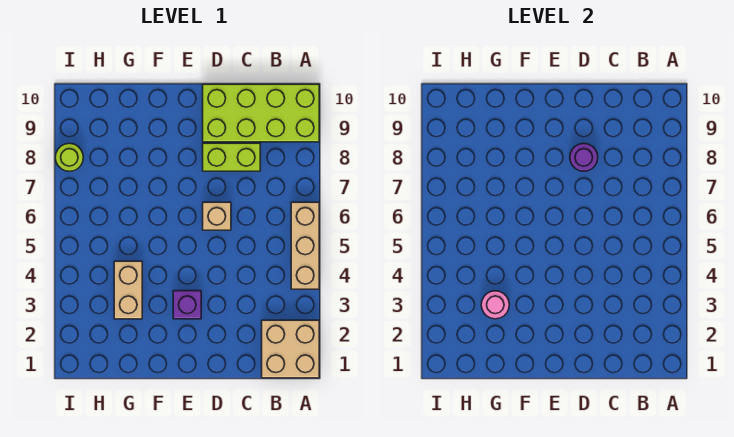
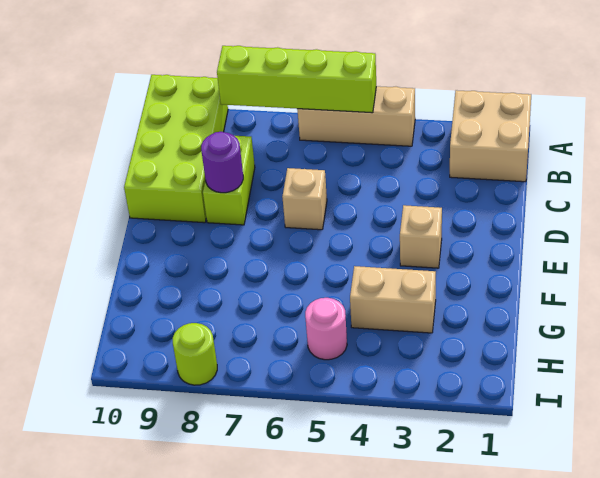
none -> lime 1x4 brick [217,46,376,113]
purple 1x1 brick [173,291,201,319] -> tan 1x1 brick [400,205,442,268]
pink 1x1 round brick [481,291,509,319] -> pink 1x1 round brick moved to [305,298,347,360]

